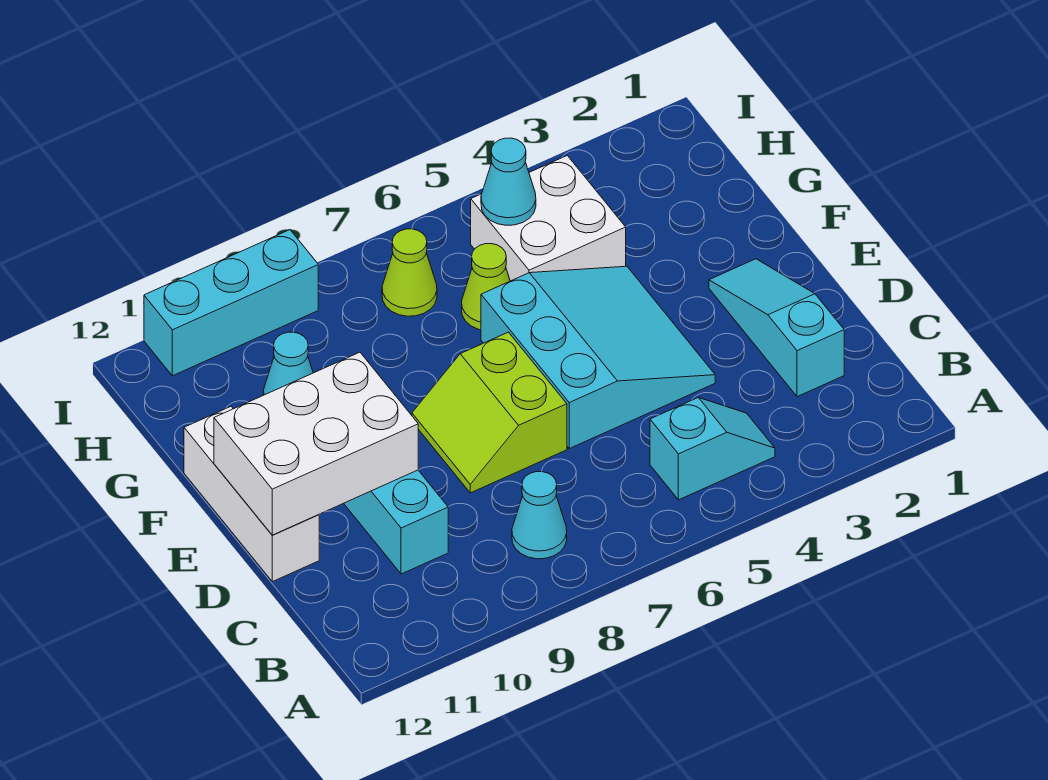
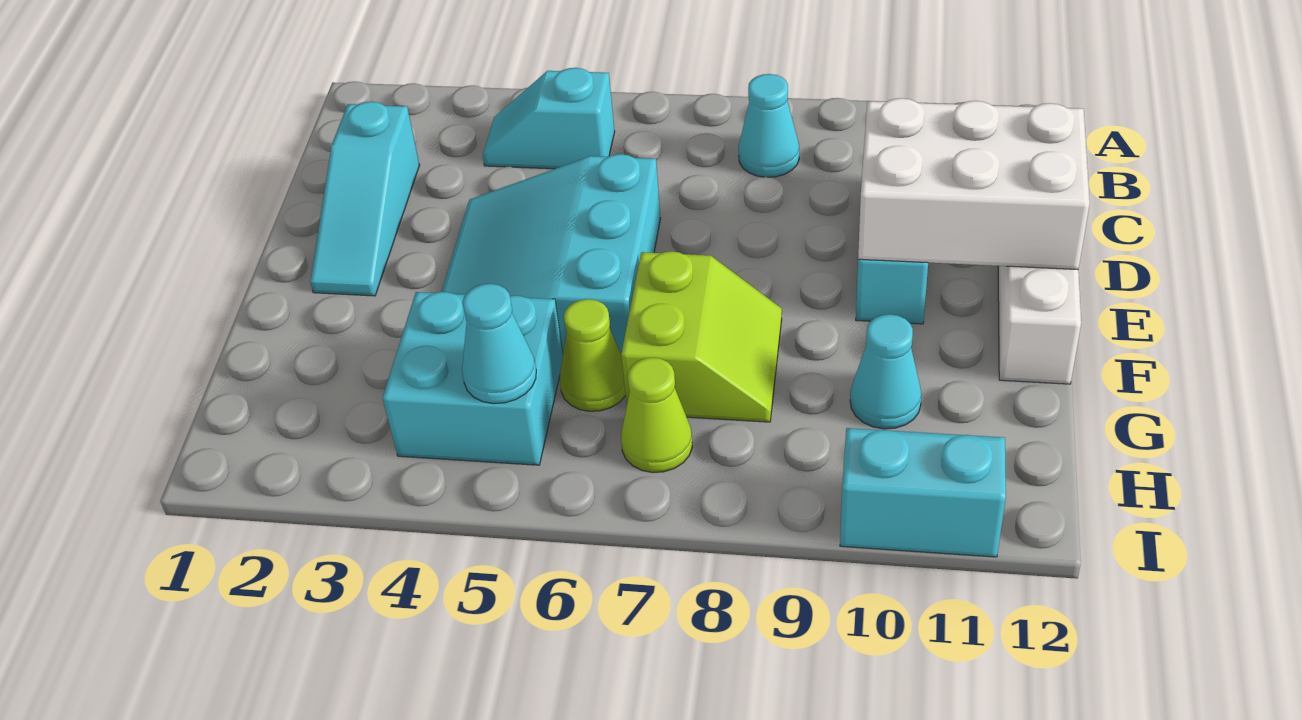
lime 2x2 slope [412,332,567,493] -> lime 2x2 slope moved to [621,251,782,422]
white 2x2 brick [471,156,626,281] -> cyan 2x2 brick [382,292,563,465]
cyan 1x3 brick [144,230,318,376] -> cyan 1x2 brick [840,428,1006,557]

